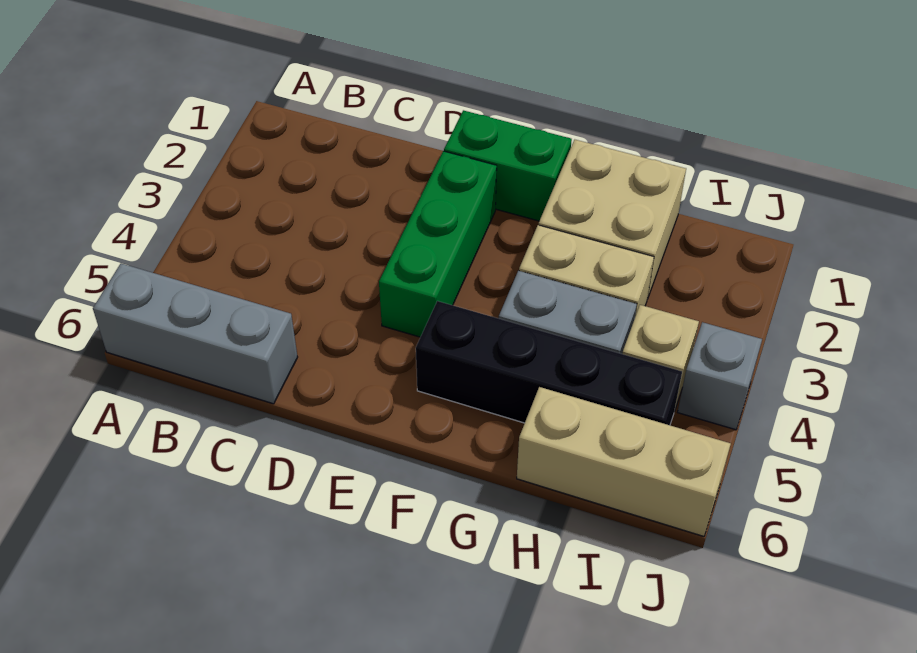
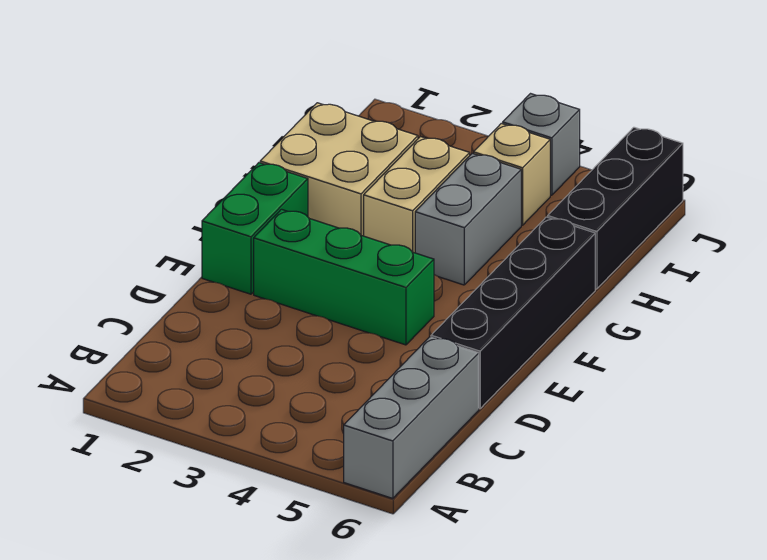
black 1x4 brick [416,301,682,425] -> black 1x4 brick moved to [431,217,595,409]
tan 1x3 brick [517,387,731,536] -> black 1x3 brick [548,127,683,289]

